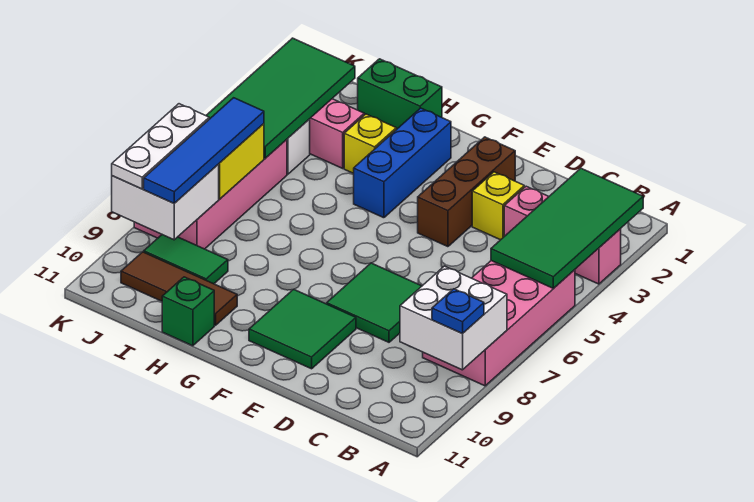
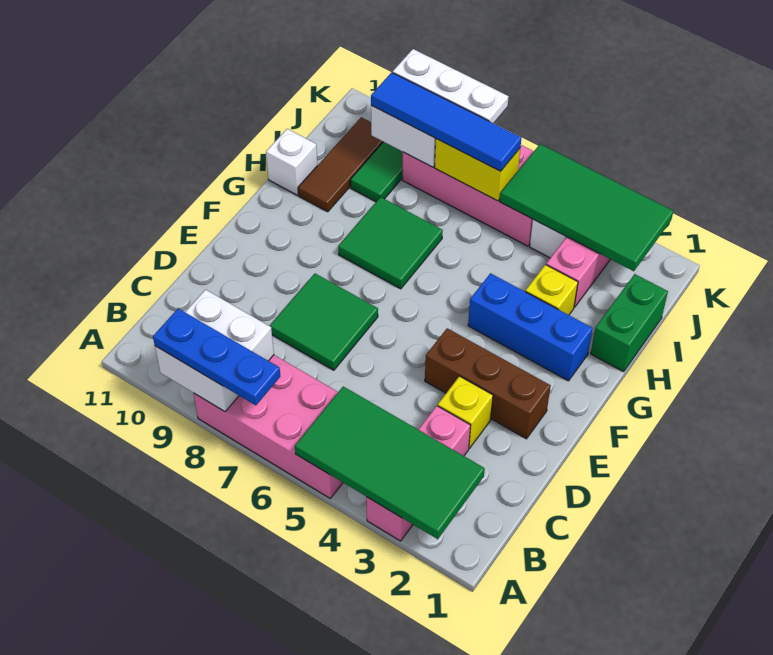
blue 1x1 plate [432,289,484,333] -> blue 1x3 plate [153,309,280,405]
green 2x2 tile [249,289,356,369] -> green 2x2 tile moved to [338,197,443,289]
green 1x1 brick [162,277,214,346] -> white 1x1 brick [266,129,317,195]

